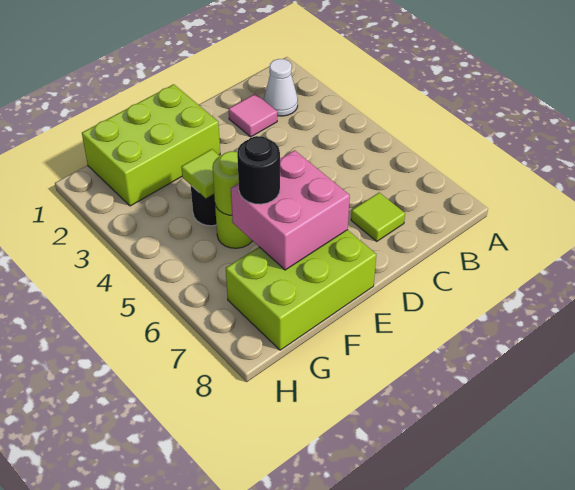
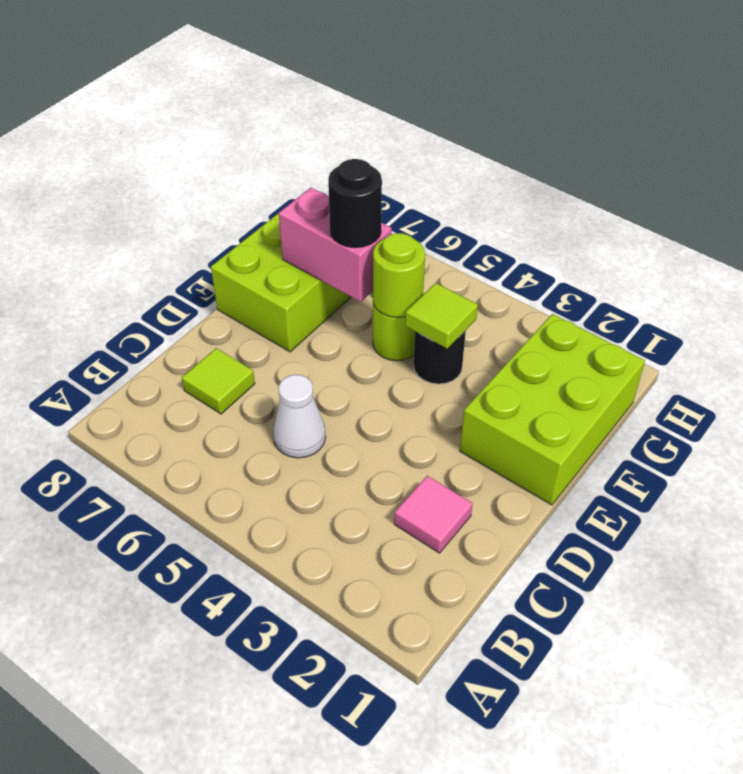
white 1x1 cone [264,59,298,116] -> white 1x1 cone moved to [273,375,326,458]
pink 2x2 brick [231,150,350,270] -> pink 1x2 brick [279,188,392,302]

